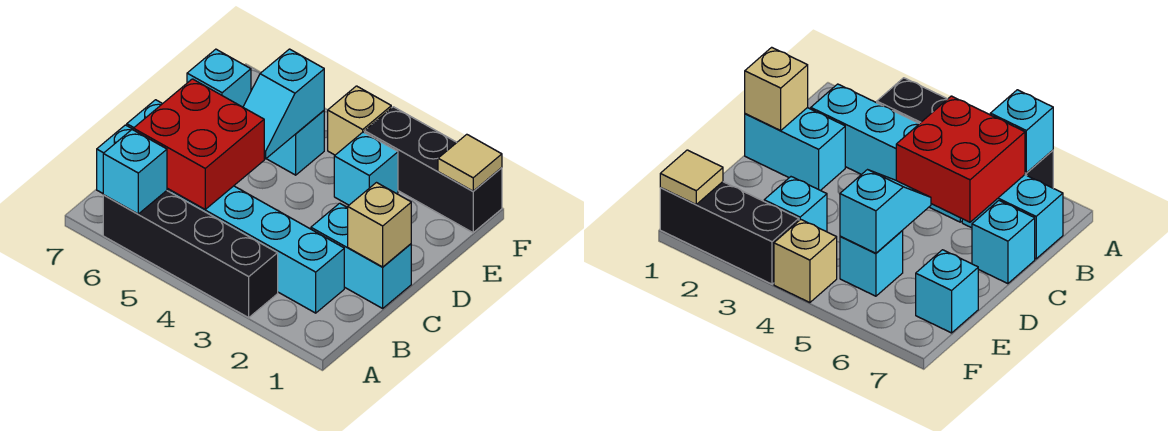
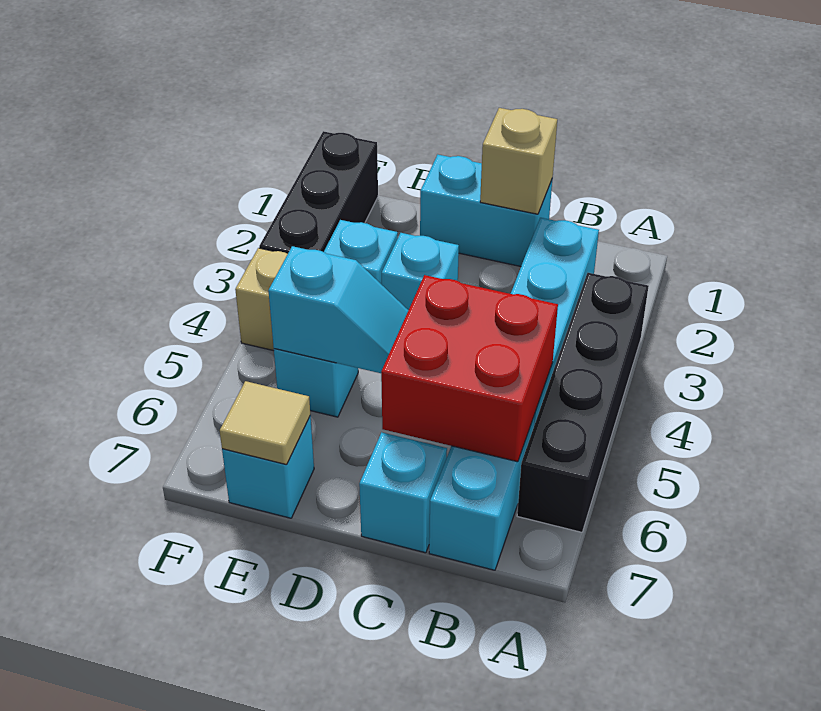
cyan 1x1 brick [103,130,167,214] -> cyan 1x1 brick moved to [382,233,459,310]
cyan 1x2 brick [311,203,411,308] -> cyan 1x2 brick turned to [420,155,552,266]
tan 1x1 tile [438,134,502,191] -> tan 1x1 tile moved to [220,381,310,465]

